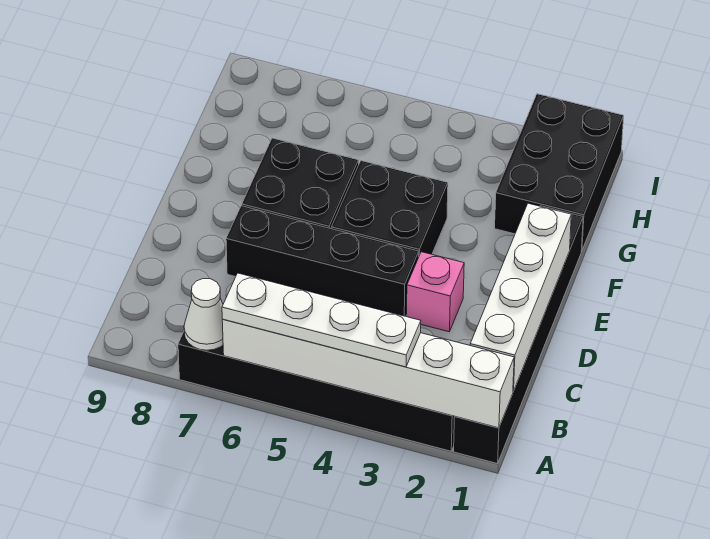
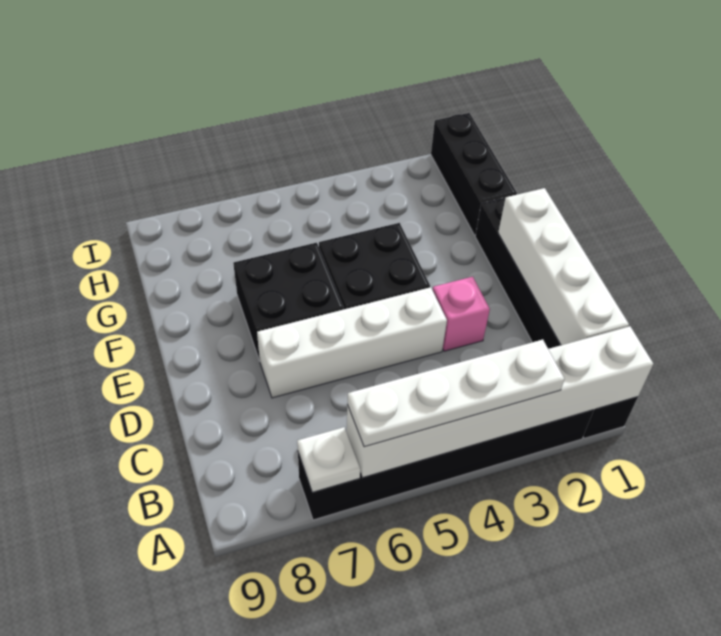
white 1x1 cone [184,279,223,350] -> white 1x1 plate [297,427,360,492]
black 1x4 brick [226,206,419,316] -> white 1x4 brick [257,287,447,398]
black 2x3 brick [495,94,624,251] -> black 1x3 brick [431,113,517,235]

